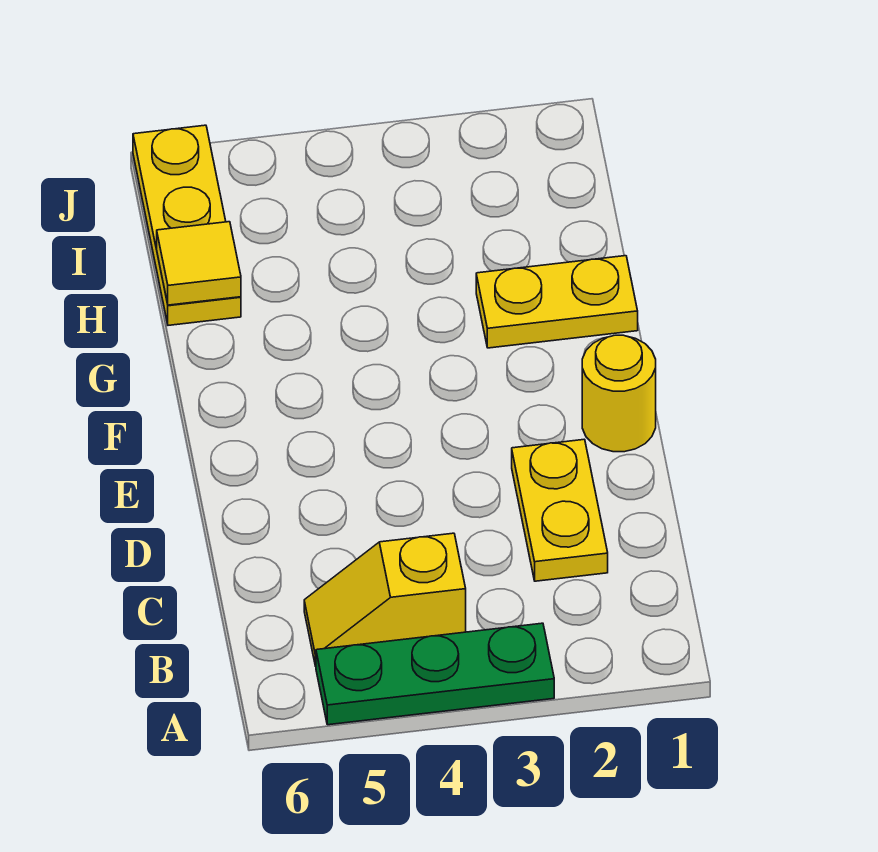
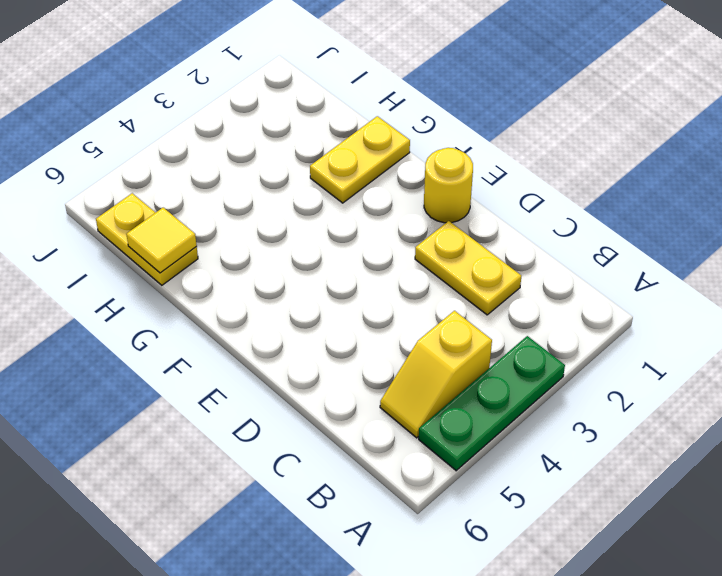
yellow 1x3 plate [133,125,241,325] -> yellow 1x2 plate [96,193,198,285]

